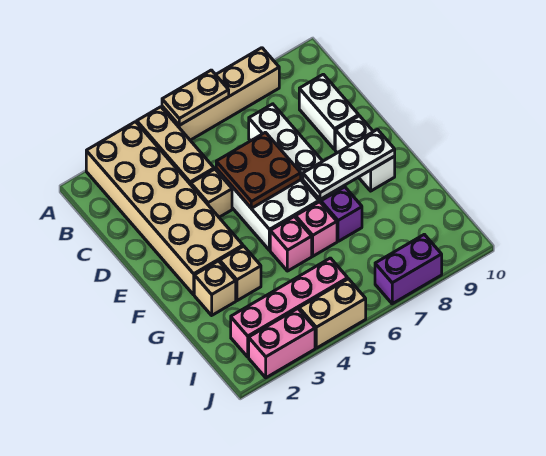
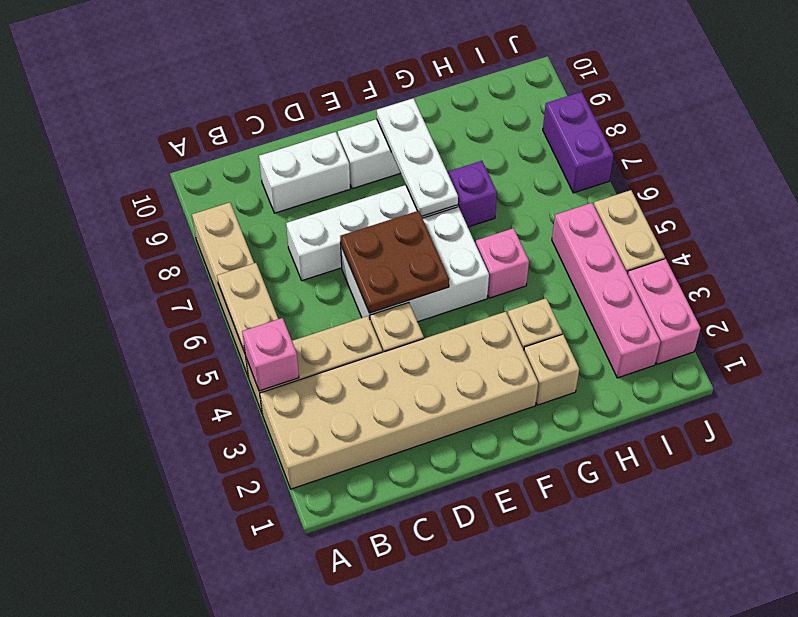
pink 1x1 brick [296,202,337,256] -> pink 1x1 brick moved to [242,318,299,391]

